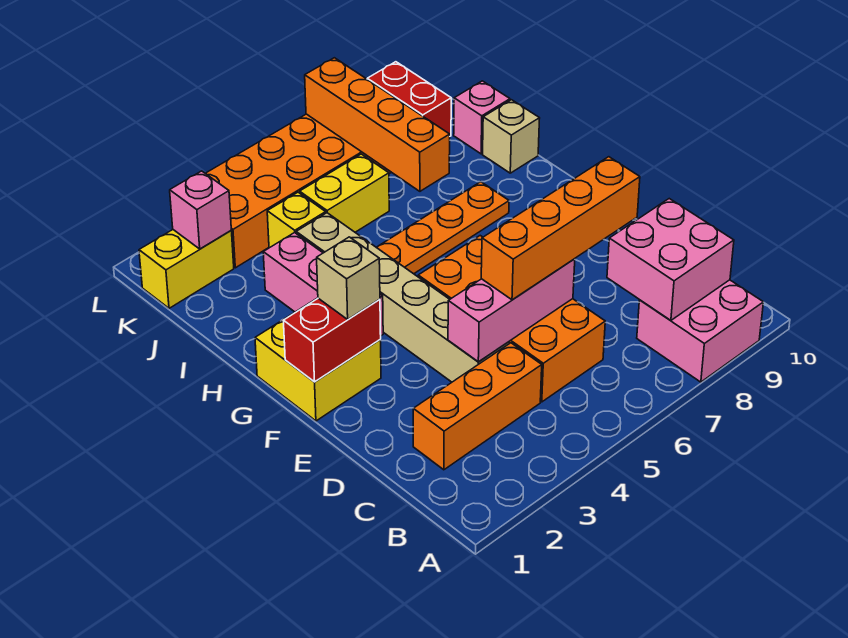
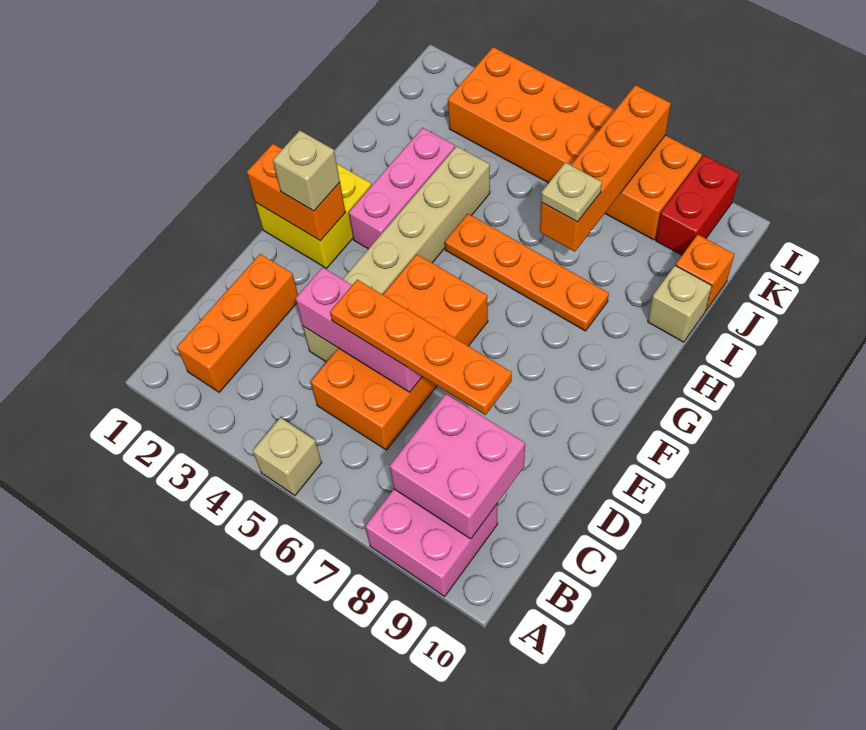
none -> tan 1x1 brick [253,418,322,495]
orange 1x3 brick [413,343,542,470] -> orange 1x3 brick turned to [177,254,298,392]
orange 1x4 brick [481,157,640,300] -> orange 1x4 plate [330,280,512,415]
red 1x2 brick [283,298,381,382] -> orange 1x2 brick [247,144,345,241]
none -> tan 1x1 plate [541,163,602,222]
yellow 1x1 brick [267,192,326,248] -> none
yellow 1x2 brick [300,154,389,232] -> none
pink 1x1 brick [454,81,510,154] -> orange 1x1 brick [676,235,734,311]
yellow 1x2 brick [139,230,234,308] -> none
pink 1x1 brick [170,171,231,249] -> none

